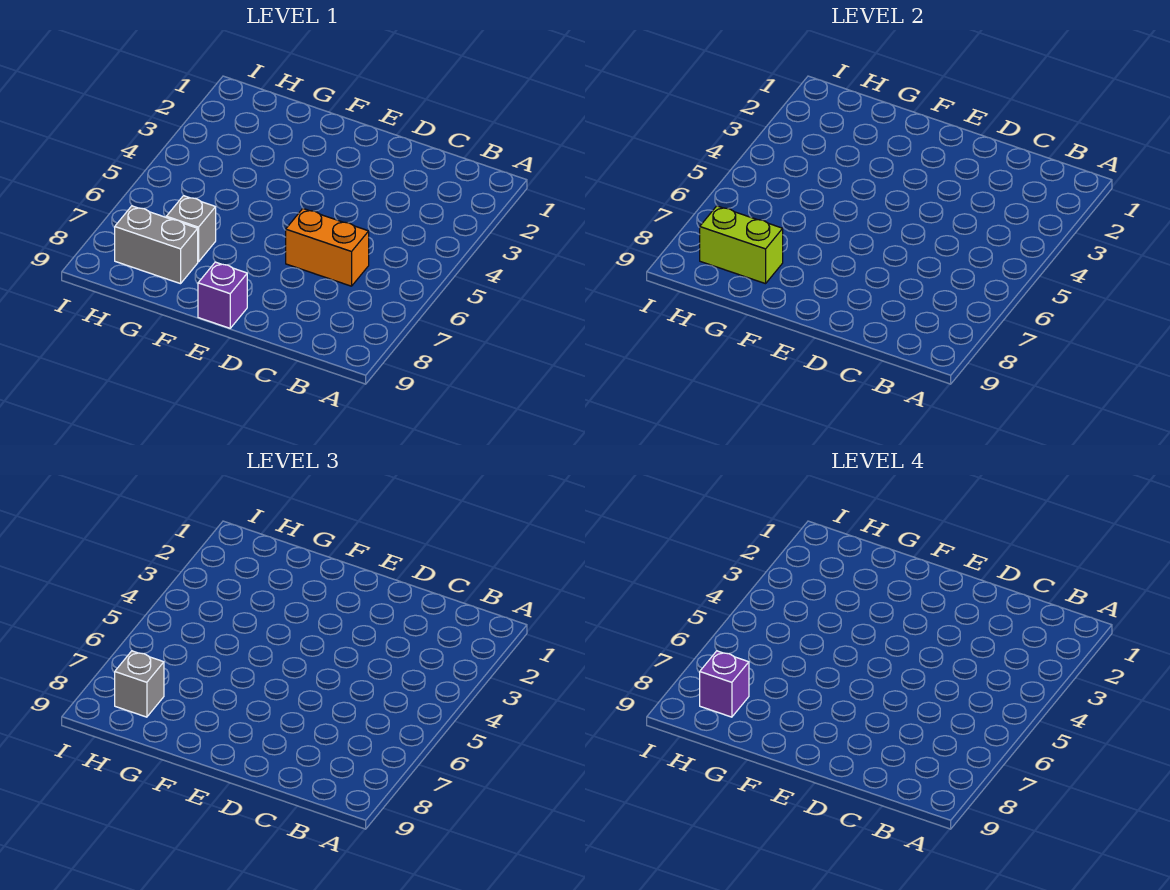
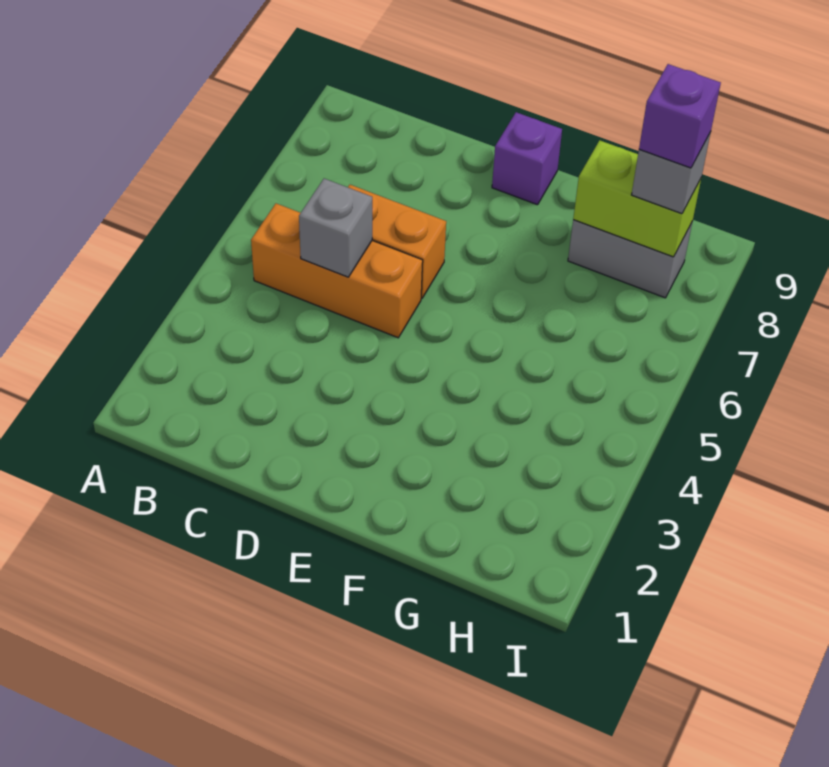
none -> orange 1x3 brick [251,203,423,338]
grey 1x1 brick [166,196,216,262] -> grey 1x1 brick moved to [299,179,372,277]

